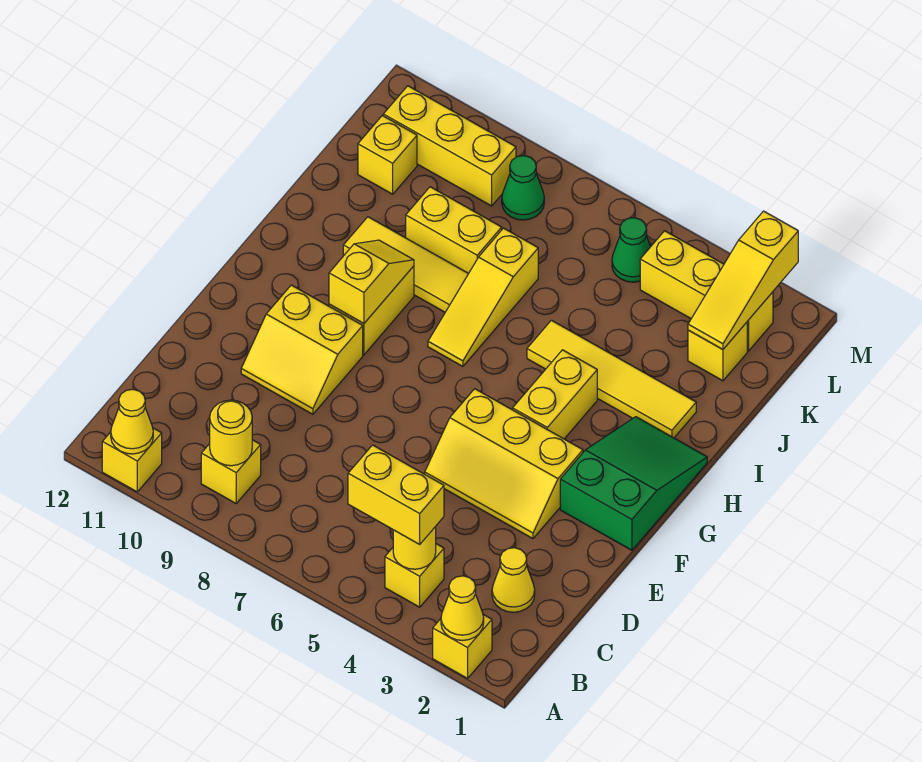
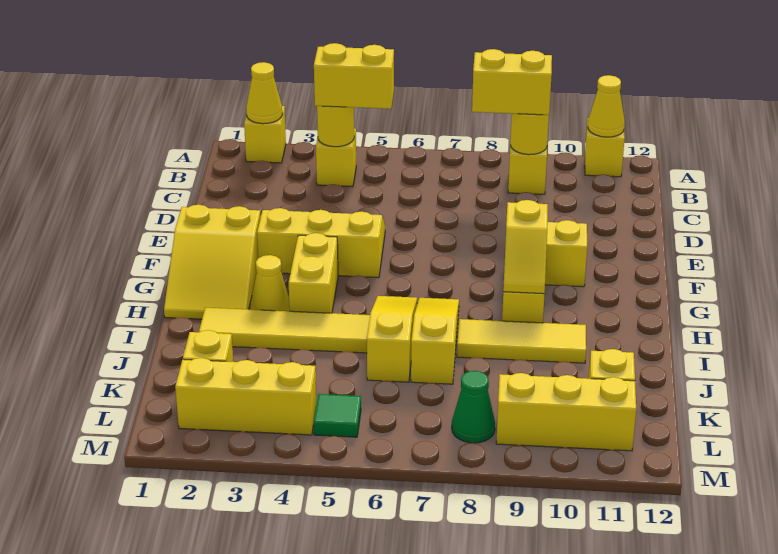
yellow 1x1 cone [492,548,535,612] -> yellow 1x1 cone moved to [250,255,290,311]
green 2x3 slope [560,417,707,550] -> yellow 2x3 slope [164,205,261,319]
yellow 1x2 brick [406,187,502,273] -> yellow 1x2 brick moved to [472,49,552,115]
yellow 1x3 slope [688,211,798,349] -> yellow 1x3 slope moved to [367,296,417,382]
green 1x1 cone [612,218,650,282] -> green 1x1 tile [314,394,361,437]

